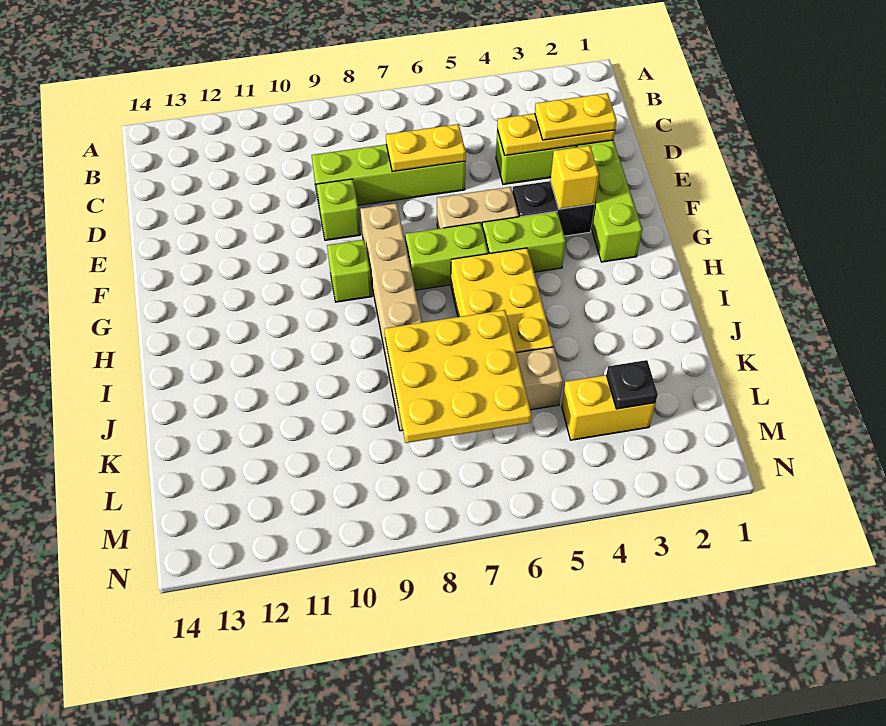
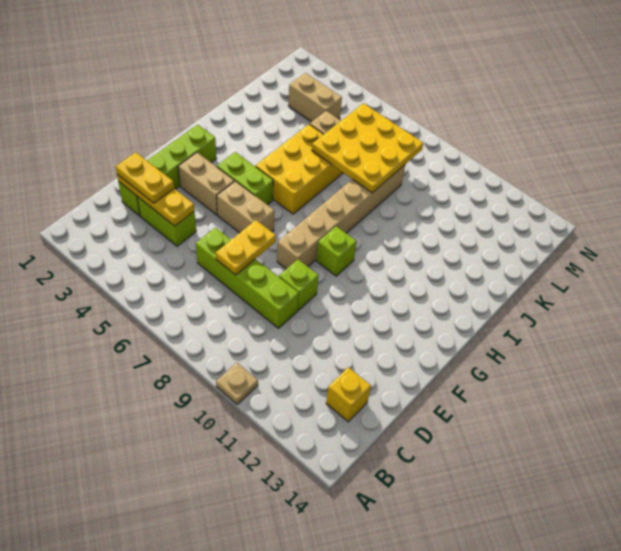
none -> tan 1x1 plate [216,363,258,404]
yellow 1x2 plate [386,124,466,172] -> yellow 1x2 plate turned to [216,220,276,275]
black 1x2 brick [512,181,595,236] -> tan 1x2 brick [178,153,234,215]
yellow 1x1 brick [550,146,599,209] -> yellow 1x1 brick moved to [326,367,371,422]
lime 1x2 brick [405,223,488,290] -> none
yellow 1x2 brick [562,375,655,440] -> tan 1x2 brick [288,73,342,122]
black 1x1 plate [606,360,658,409] -> none

